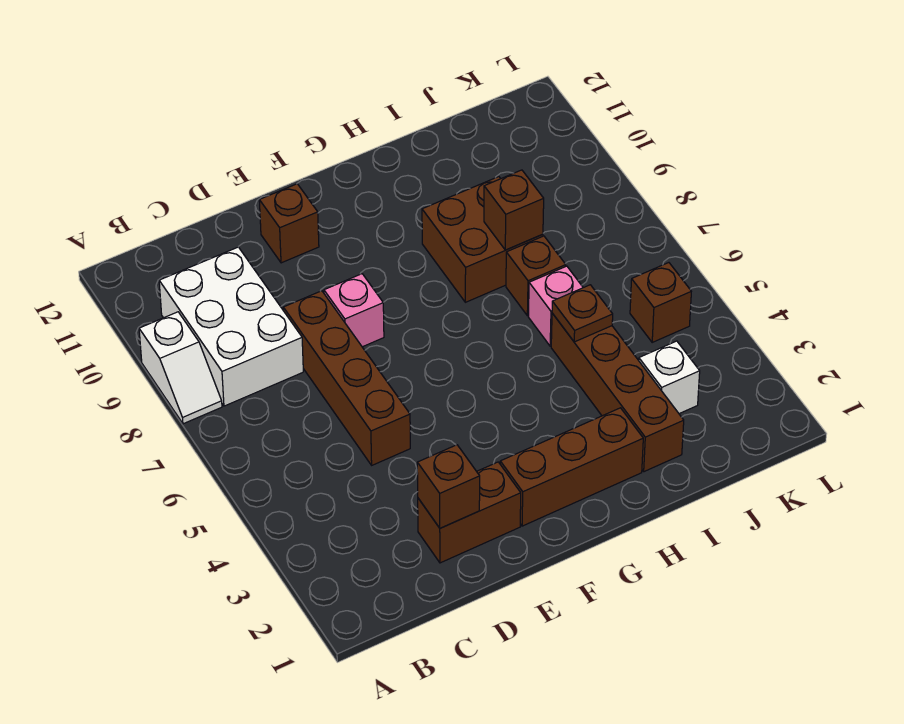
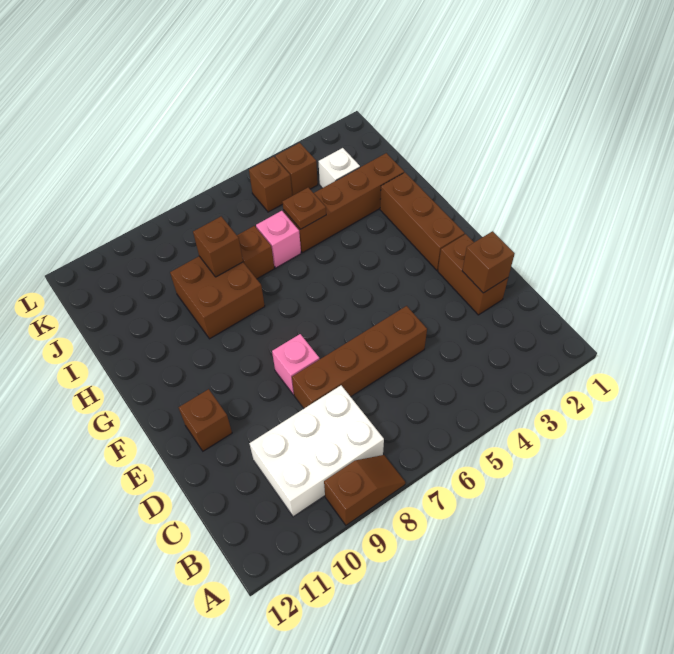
white 1x2 slope [139,312,222,424] -> brown 1x2 slope [324,455,405,525]
none -> brown 1x1 brick [275,143,318,196]

